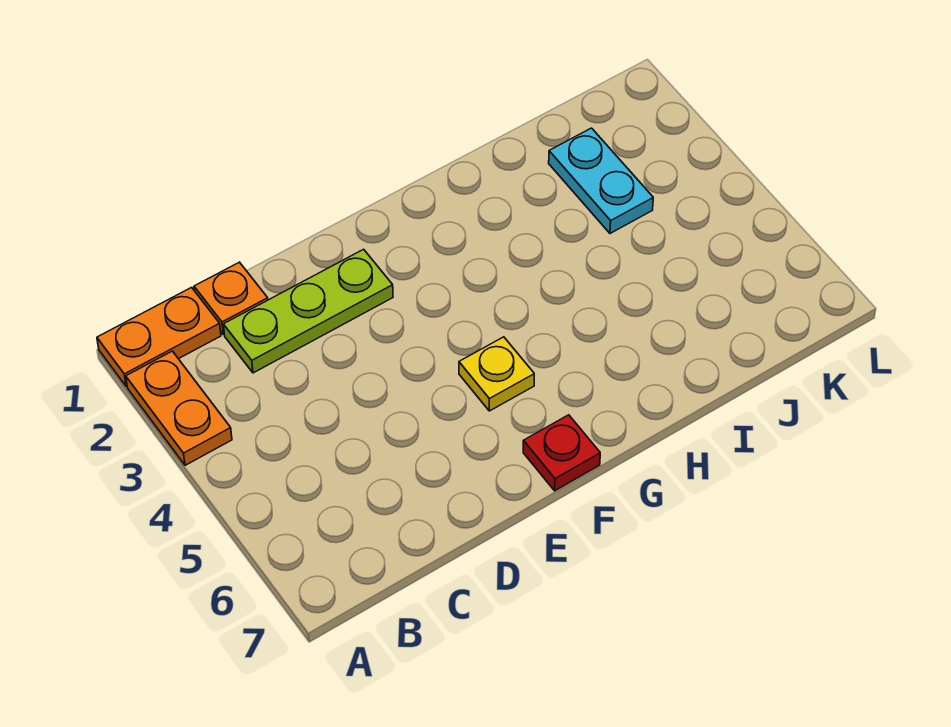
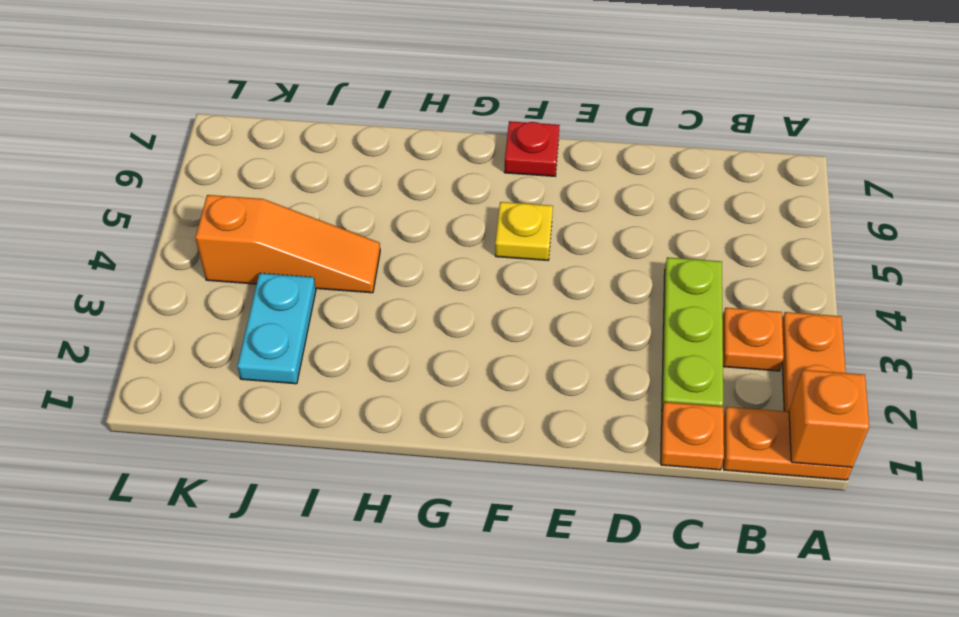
none -> orange 1x1 brick [789,370,869,467]
none -> orange 1x1 plate [723,308,784,371]
lime 1x3 plate [223,249,393,373] -> lime 1x3 plate turned to [662,257,723,411]
none -> orange 1x3 slope [195,195,380,293]

